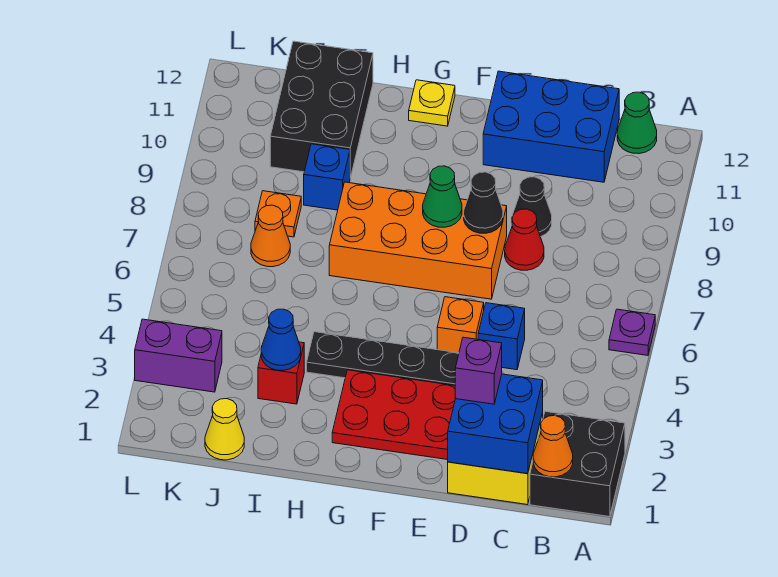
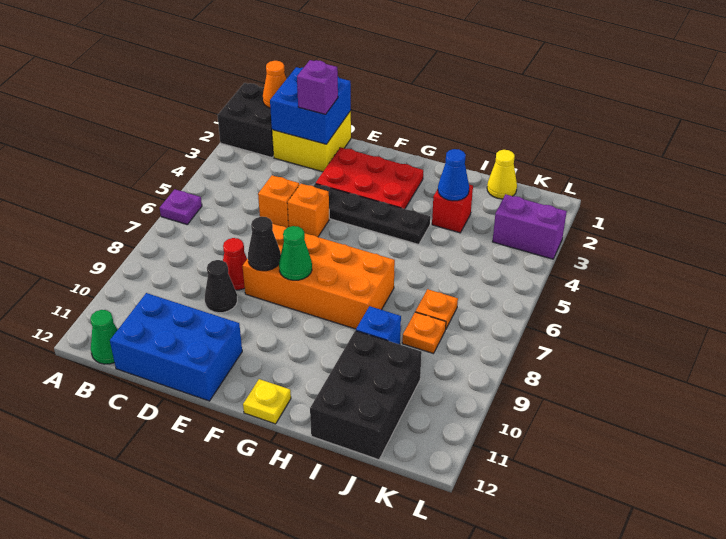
blue 1x1 brick [478,303,525,370] -> orange 1x1 brick [258,175,299,228]
orange 1x1 cone [251,205,290,267] -> orange 1x1 plate [415,289,458,329]

